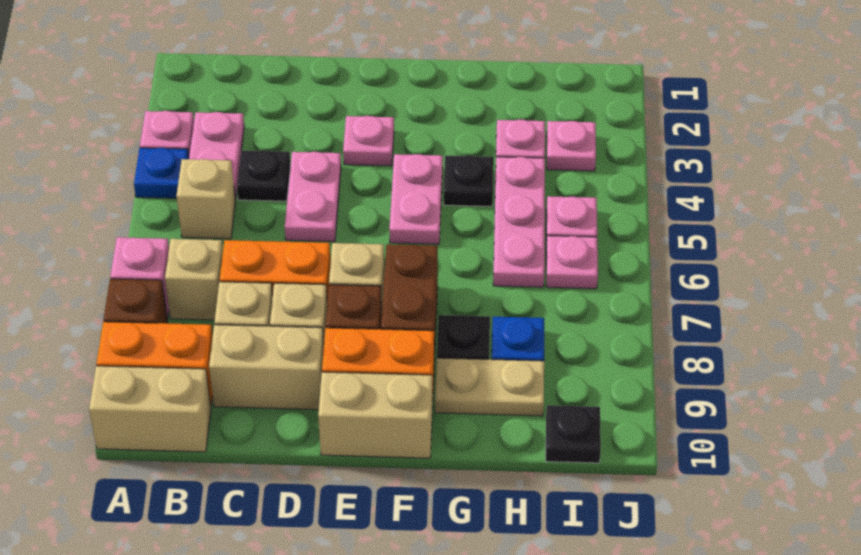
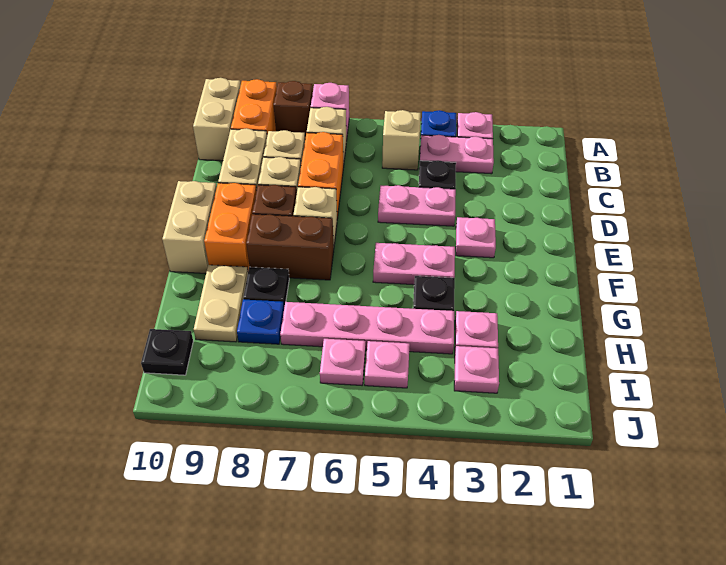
pink 1x3 plate [493,157,545,287] -> pink 1x4 plate [280,302,454,354]

